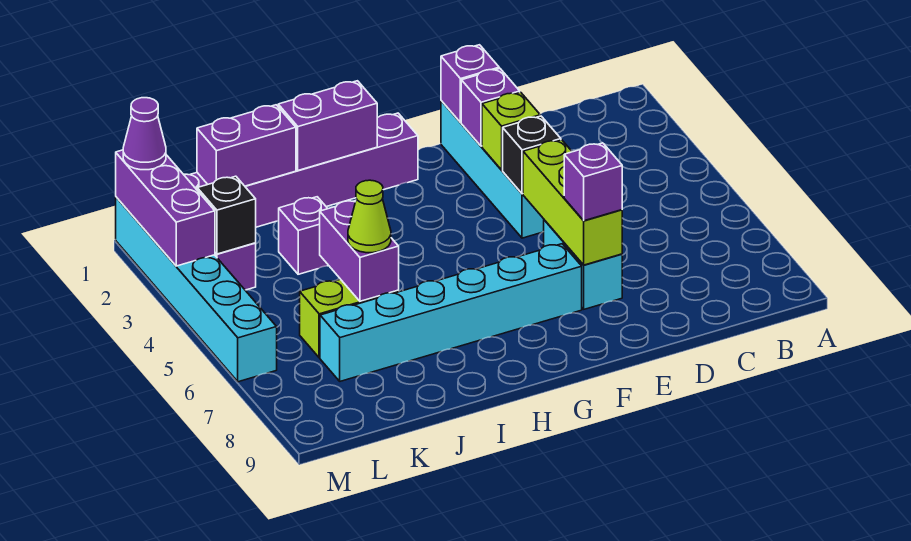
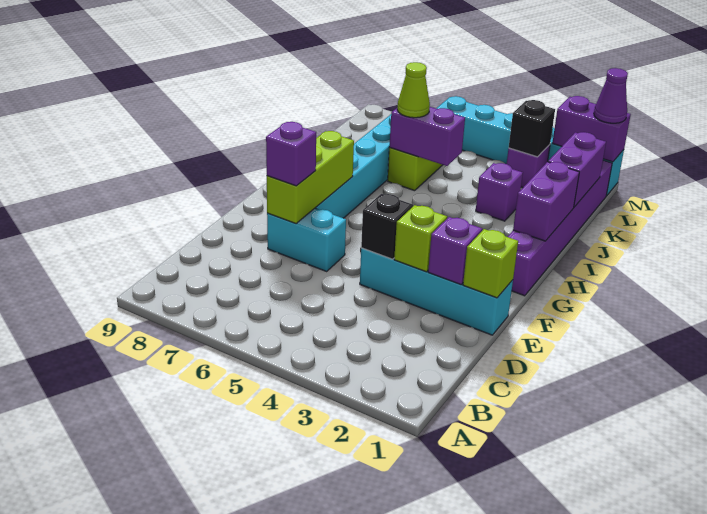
purple 1x1 brick [441,45,499,123] -> lime 1x1 brick [463,229,518,298]
lime 1x3 brick [523,140,622,265] -> lime 1x3 brick turned to [267,131,354,223]
purple 1x3 brick [116,150,215,266] -> purple 1x2 brick [552,96,631,162]

